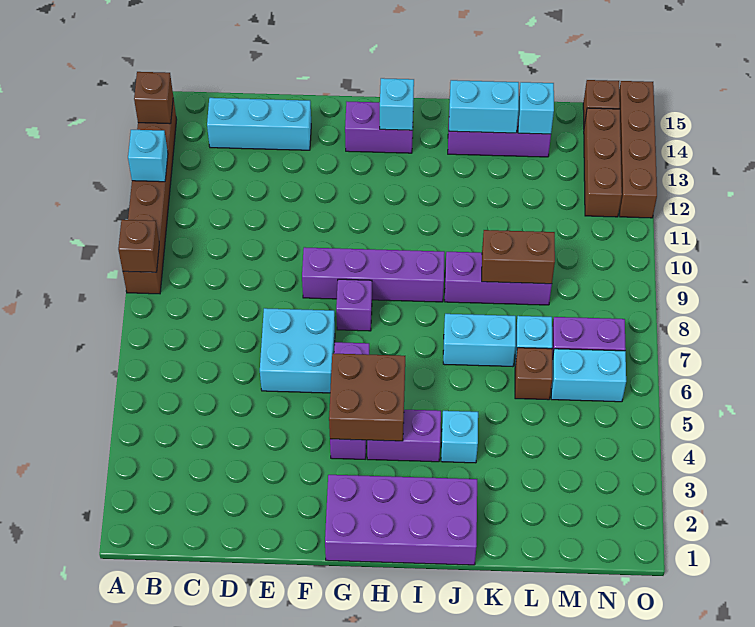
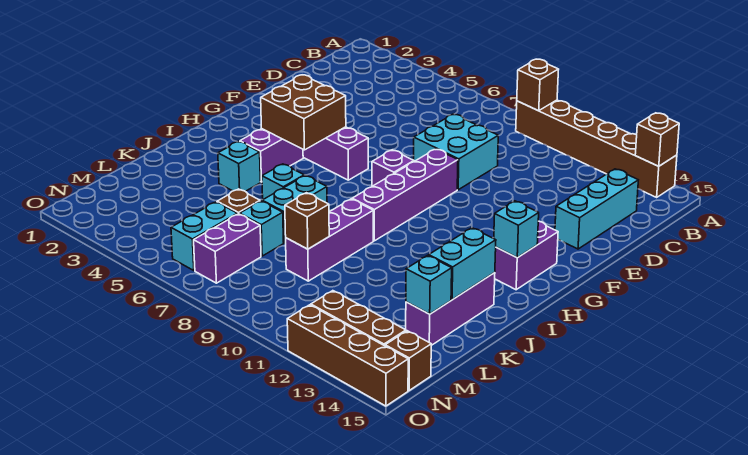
cyan 1x1 brick [128,130,168,182] -> cyan 1x1 brick moved to [262,164,304,199]
cyan 2x2 brick [260,308,335,393] -> cyan 2x2 brick moved to [414,114,498,190]
purple 2x4 brick [325,475,477,565] -> none
brown 1x2 brick [482,230,555,284] -> brown 1x1 brick [285,193,329,249]

